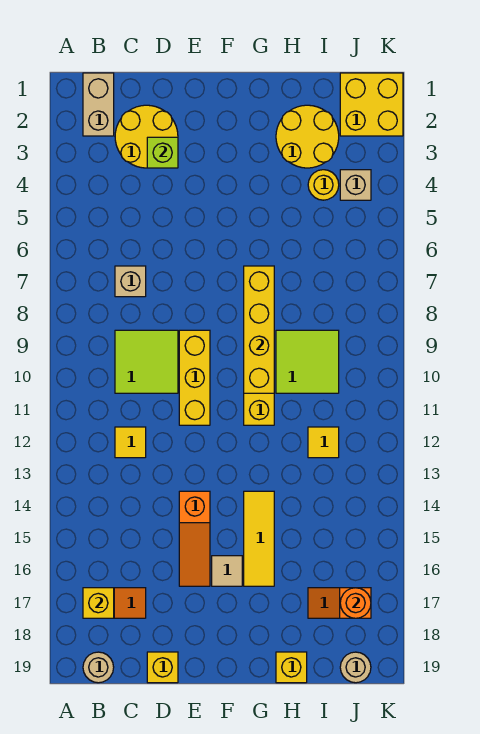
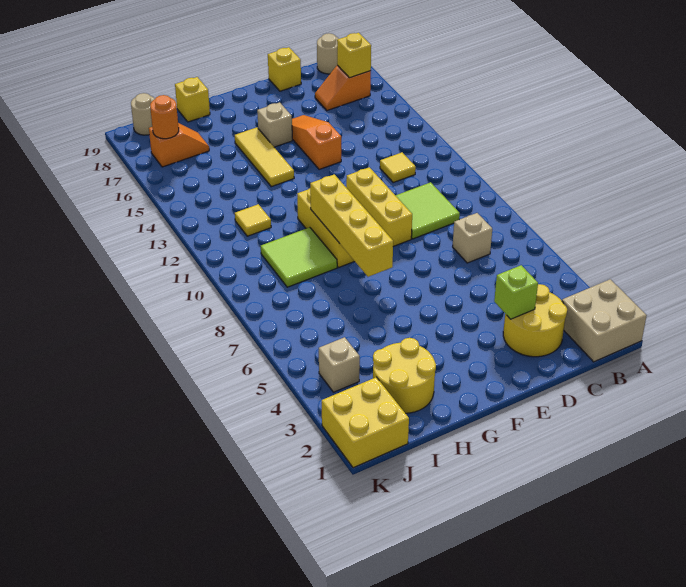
tan 1x2 brick [83,73,114,136] -> tan 2x2 brick [562,279,647,362]
tan 1x1 tile [212,556,242,586] -> tan 1x1 brick [257,102,292,147]
yellow 1x1 round brick [308,170,339,200] -> none

